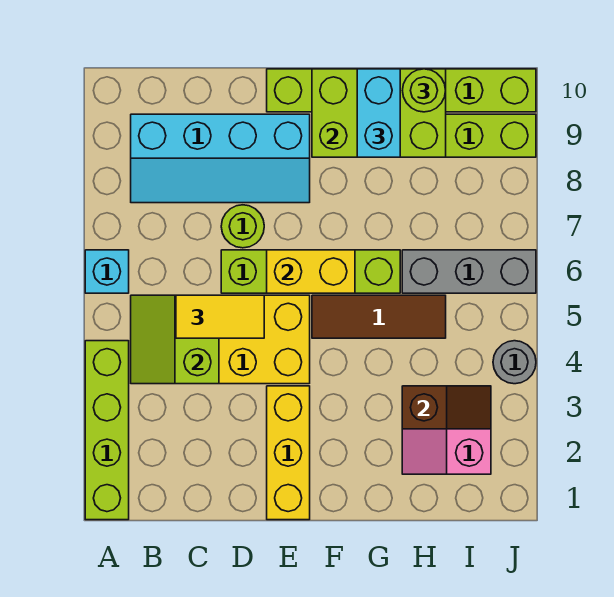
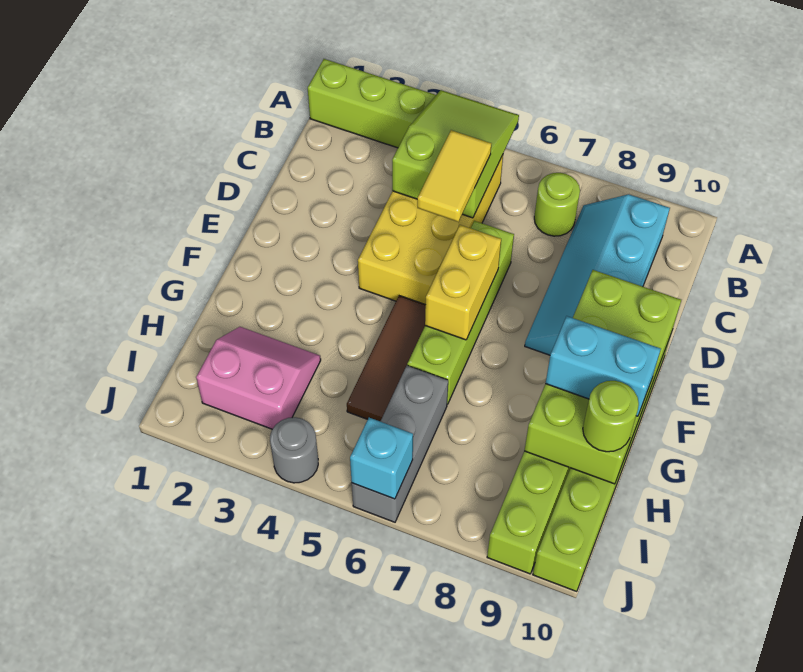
cyan 1x1 brick [85,250,129,293] -> cyan 1x1 brick moved to [350,418,413,499]
lime 2x2 slope [131,295,219,384] -> lime 2x3 slope [392,90,519,218]
lime 1x1 round brick [221,205,264,248] -> lime 1x1 round brick moved to [534,173,580,236]
yellow 1x3 brick [267,386,310,520] -> none
lime 2x3 brick [312,69,446,157] -> lime 2x4 brick [524,270,681,484]
brown 1x2 slope [402,386,491,429] -> none

